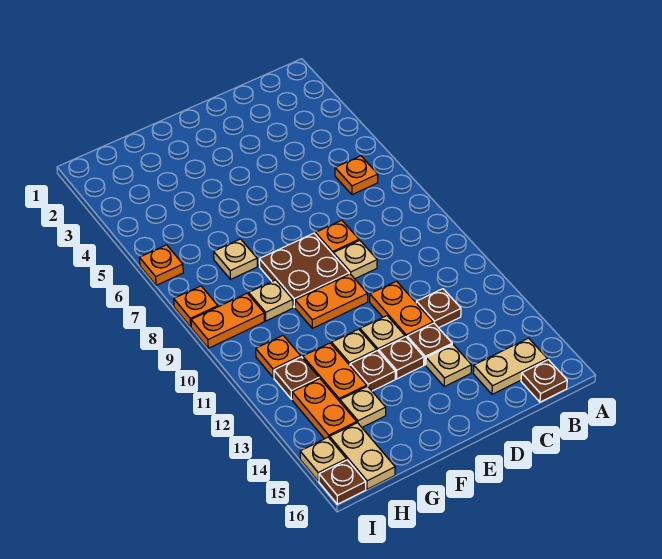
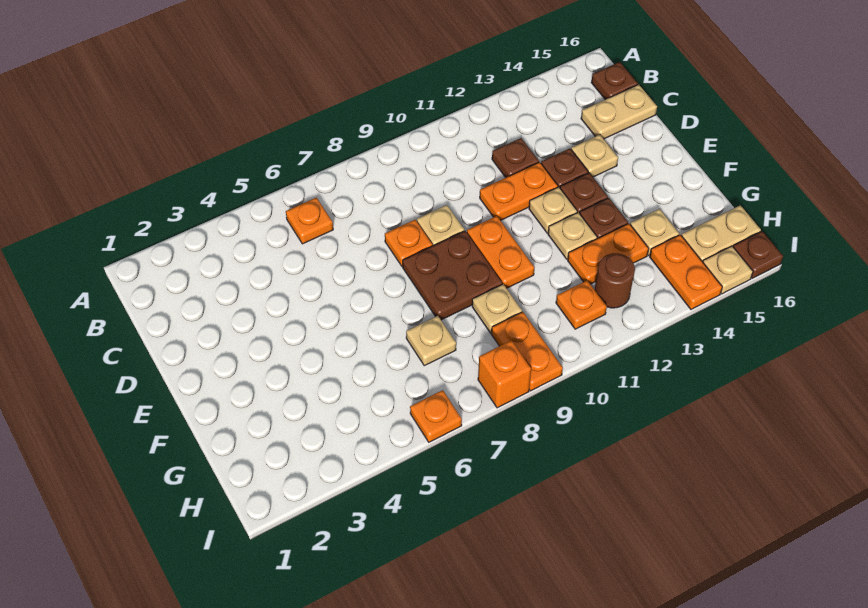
tan 1x2 plate [473,338,547,394] -> tan 1x2 plate turned to [581,85,657,139]
brown 1x1 plate [274,357,319,399] -> brown 1x1 round brick [595,253,635,308]
orange 1x2 plate [292,379,357,439] -> orange 1x2 plate turned to [650,235,722,309]
orange 1x1 plate [174,286,218,327] -> orange 1x1 brick [478,341,531,408]

